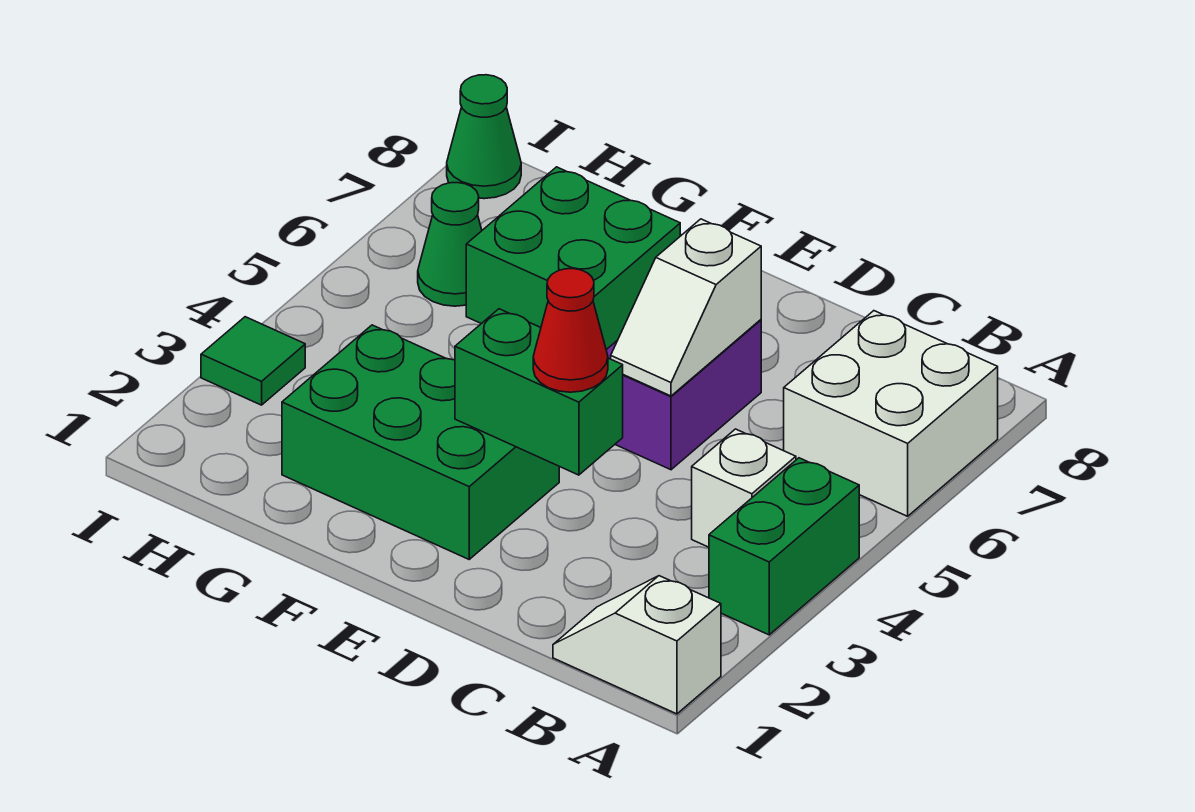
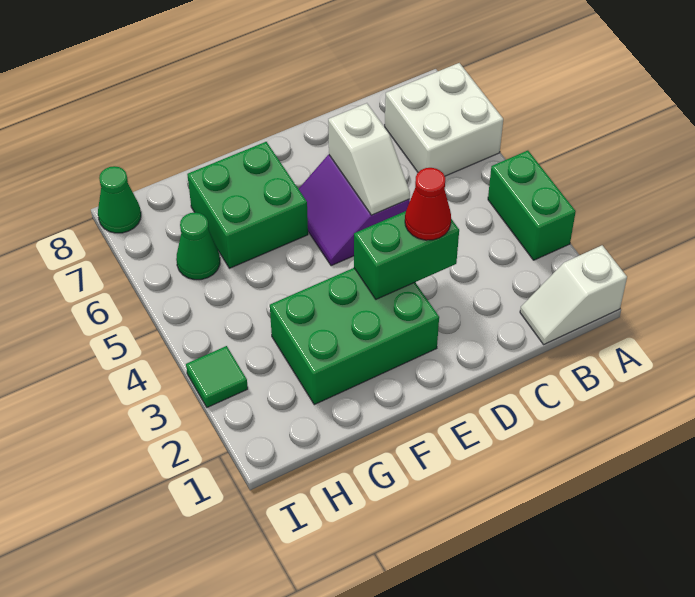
white 1x1 brick [692,429,796,547] -> none

